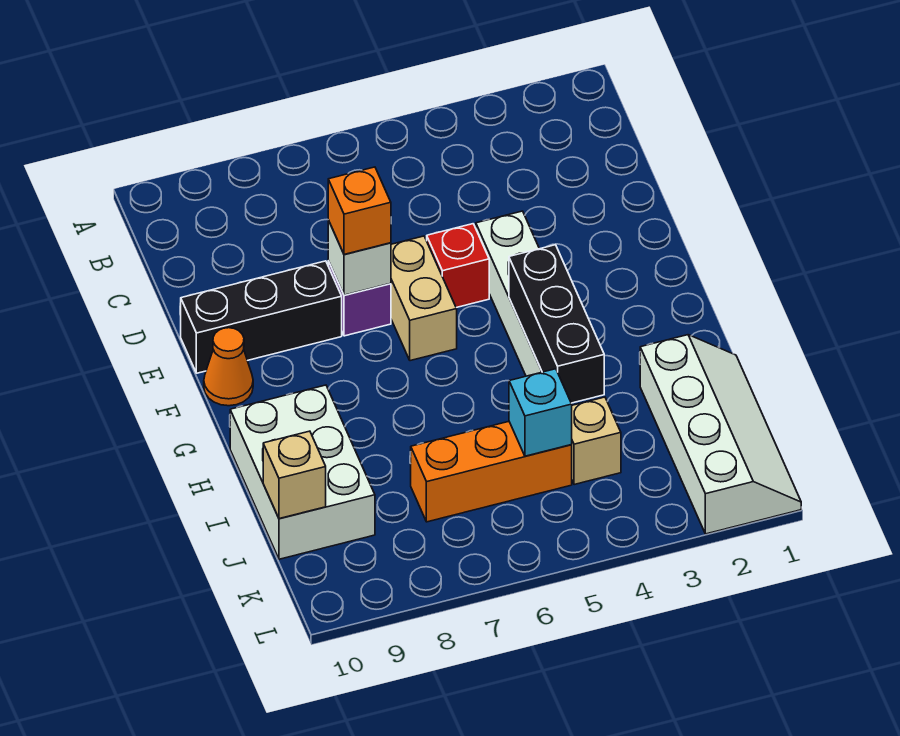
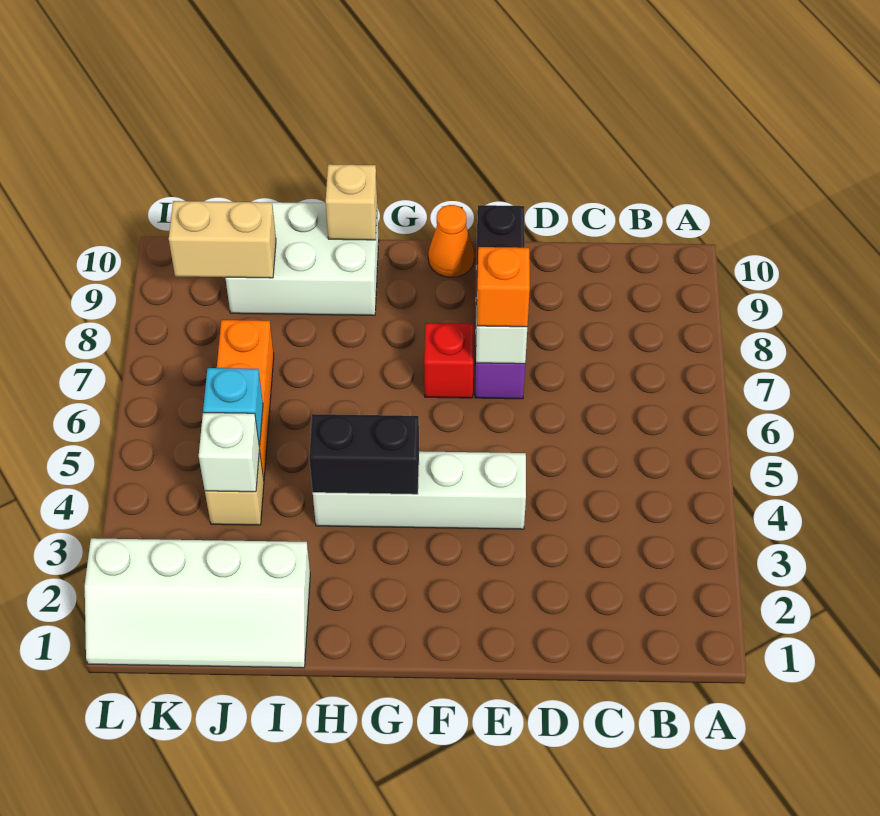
red 1x1 brick [426,224,489,308] -> red 1x1 brick moved to [424,323,474,398]
tan 1x2 brick [391,236,457,361] -> tan 1x2 brick moved to [169,201,276,278]
black 1x3 brick [509,245,604,403] -> black 1x2 brick [309,414,419,494]
none -> white 1x1 brick [199,413,259,492]
tan 1x1 brick [263,431,326,519] -> tan 1x1 brick moved to [326,164,377,240]

